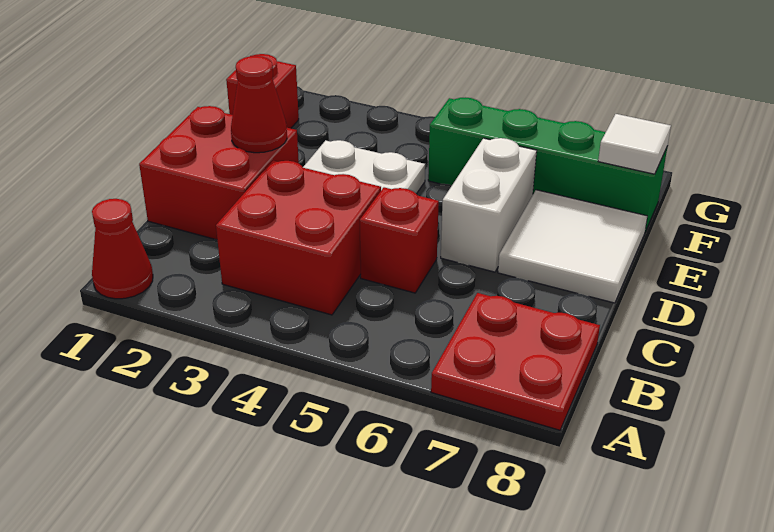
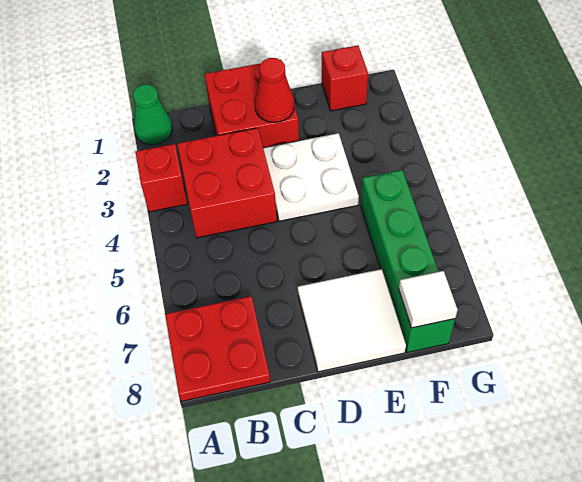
red 1x1 cone [92,199,153,299] -> green 1x1 cone [133,85,172,145]
red 1x1 brick [360,187,439,293] -> red 1x1 brick moved to [135,144,187,212]
white 1x2 brick [441,138,537,272] -> none

